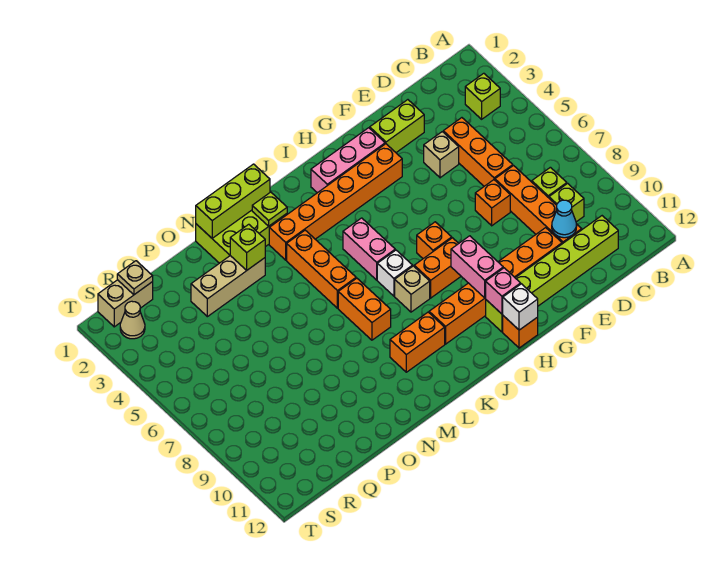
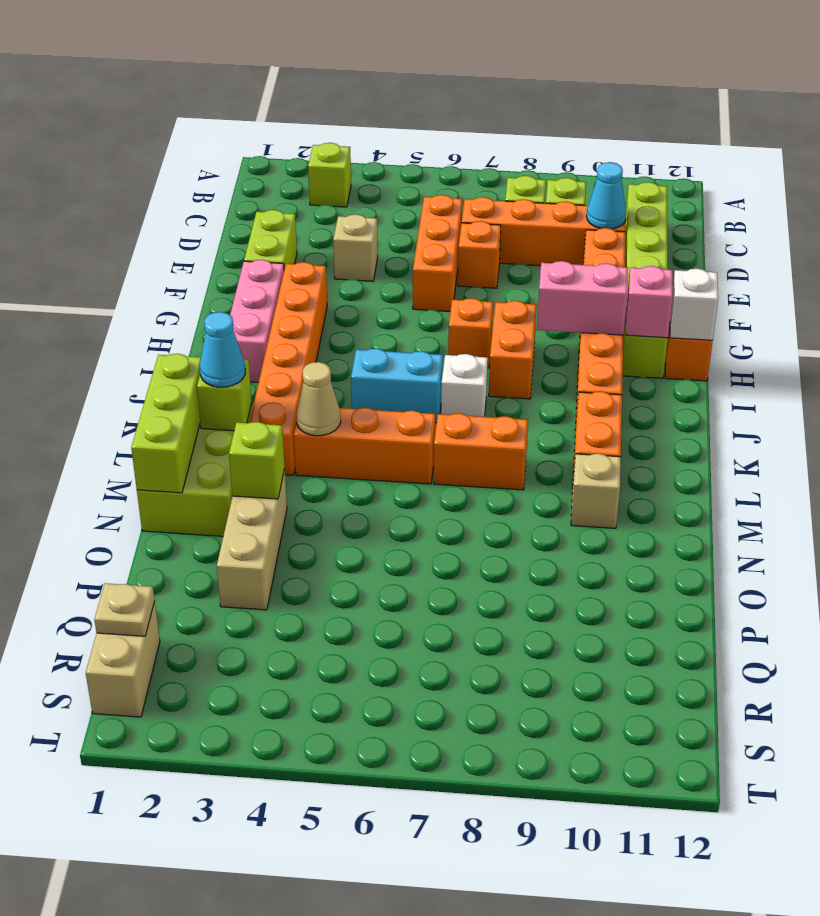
orange 1x3 brick [443,118,513,186] -> orange 1x3 brick turned to [413,195,462,311]
pink 1x2 brick [343,218,395,280] -> cyan 1x2 brick [351,349,443,423]
tan 1x1 brick [395,266,430,312] -> tan 1x1 brick moved to [571,454,621,528]
lime 1x1 plate [252,192,287,226] -> lime 1x1 brick [197,360,252,431]
none -> cyan 1x1 cone [200,312,245,387]
tan 1x1 cone [120,301,145,339] -> tan 1x1 cone moved to [296,362,341,436]

